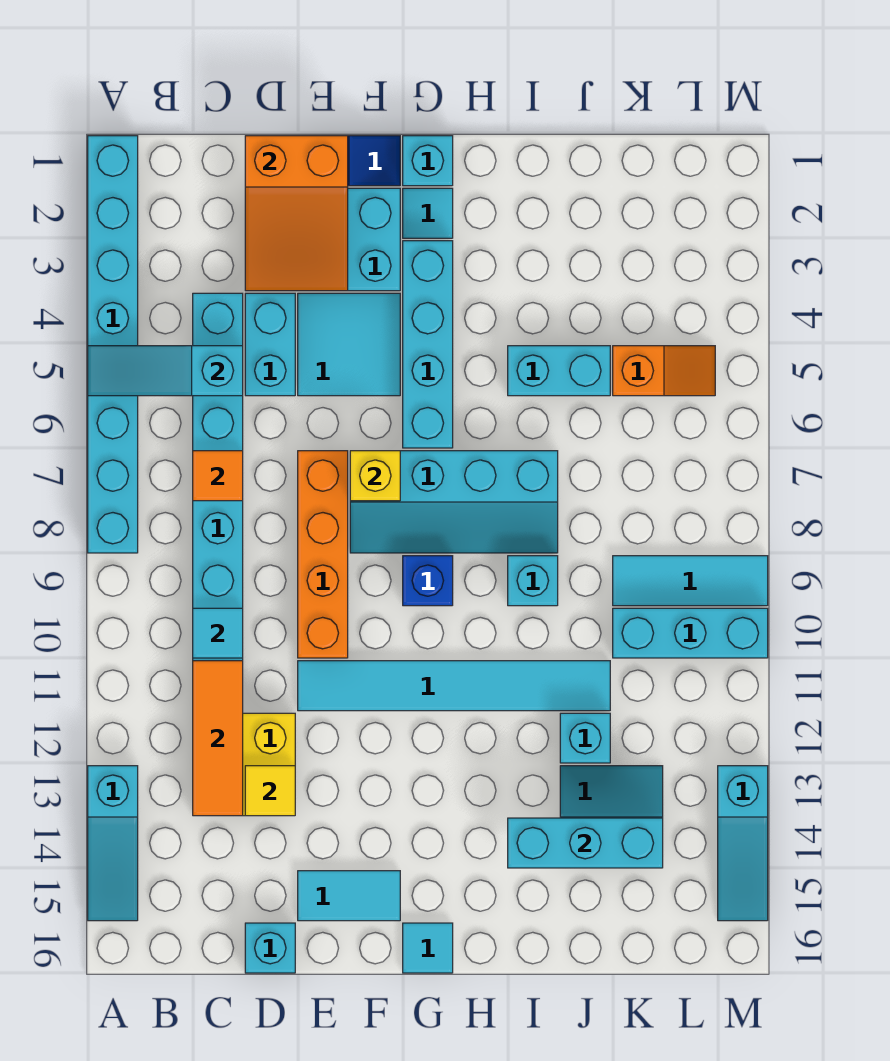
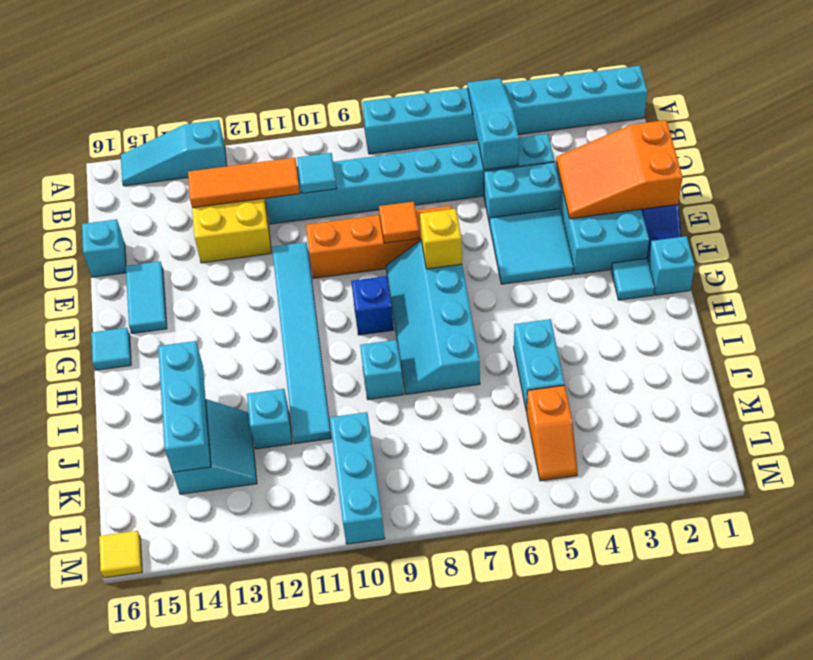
orange 1x1 tile [193,451,243,501] -> orange 1x1 tile moved to [379,202,419,243]
yellow 1x1 tile [245,766,295,816] -> yellow 1x1 tile moved to [99,531,142,578]
cyan 1x4 brick [403,241,453,448] -> none
cyan 1x3 tile [613,556,768,606] -> none
cyan 1x3 slope [718,766,768,921] -> none

